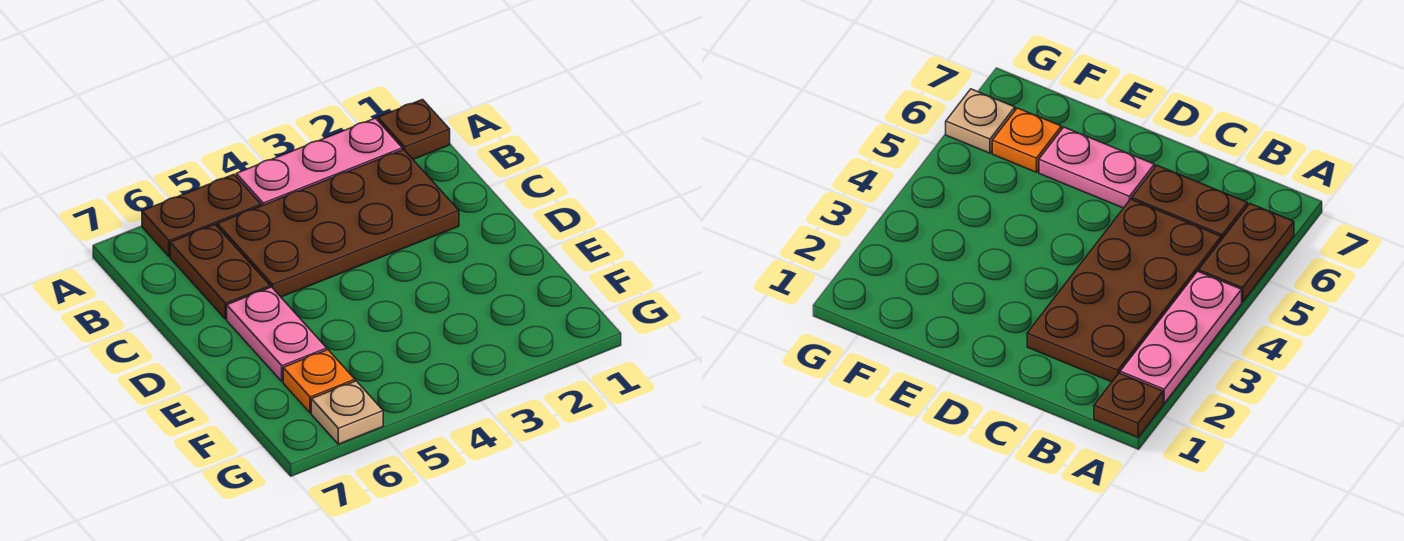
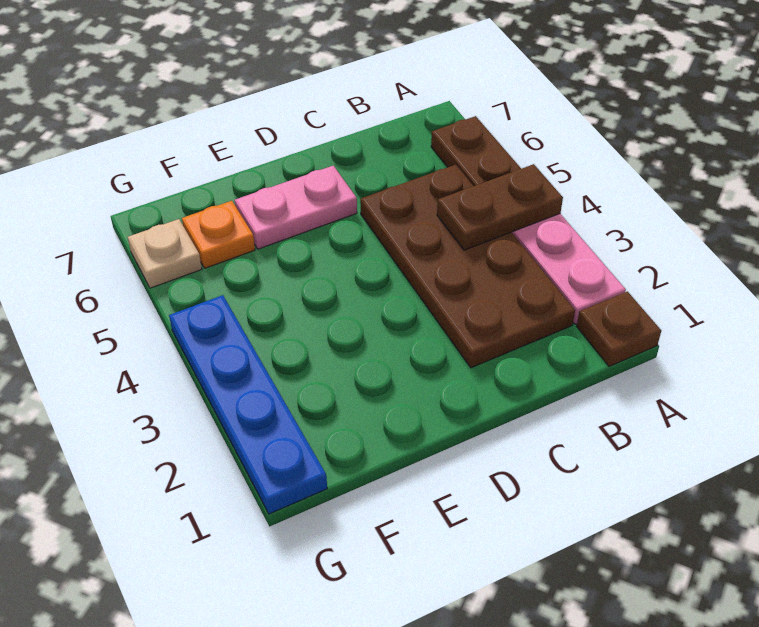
brown 1x2 plate [170,225,270,319] -> brown 1x2 plate moved to [437,164,563,250]
none -> blue 1x4 plate [169,295,327,514]

